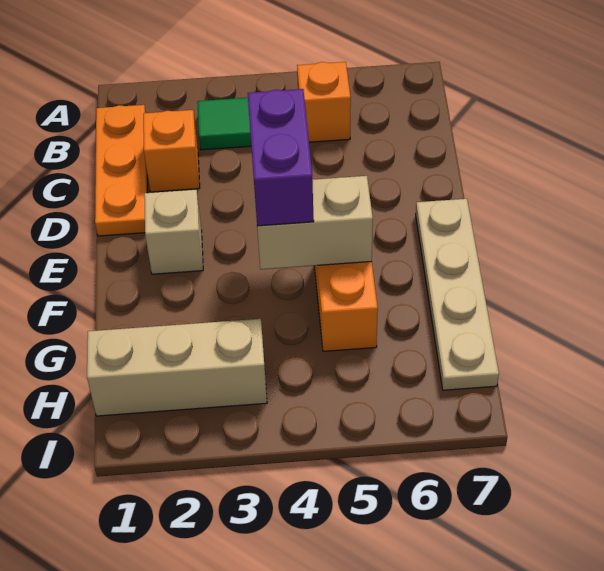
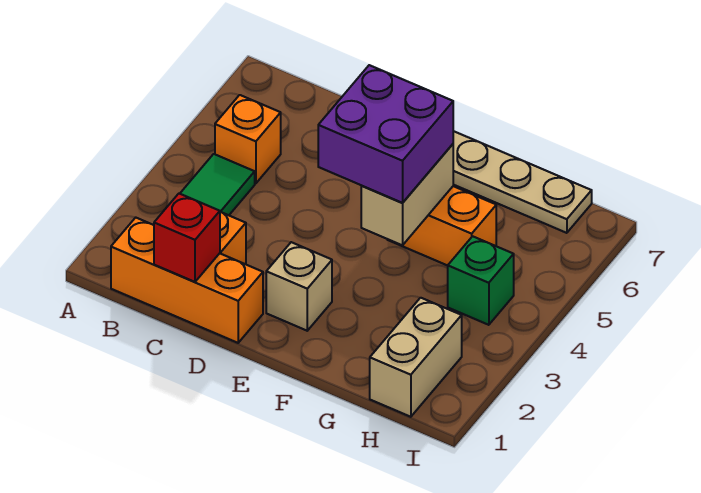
orange 1x3 plate [95,105,148,236] -> orange 1x3 brick [111,218,263,343]
none -> red 1x1 brick [154,194,220,282]
purple 1x2 brick [248,89,314,226] -> purple 2x2 brick [318,65,453,203]
tan 1x3 brick [87,319,267,416] -> tan 1x2 brick [370,298,462,417]
none -> green 1x1 brick [448,236,514,325]

